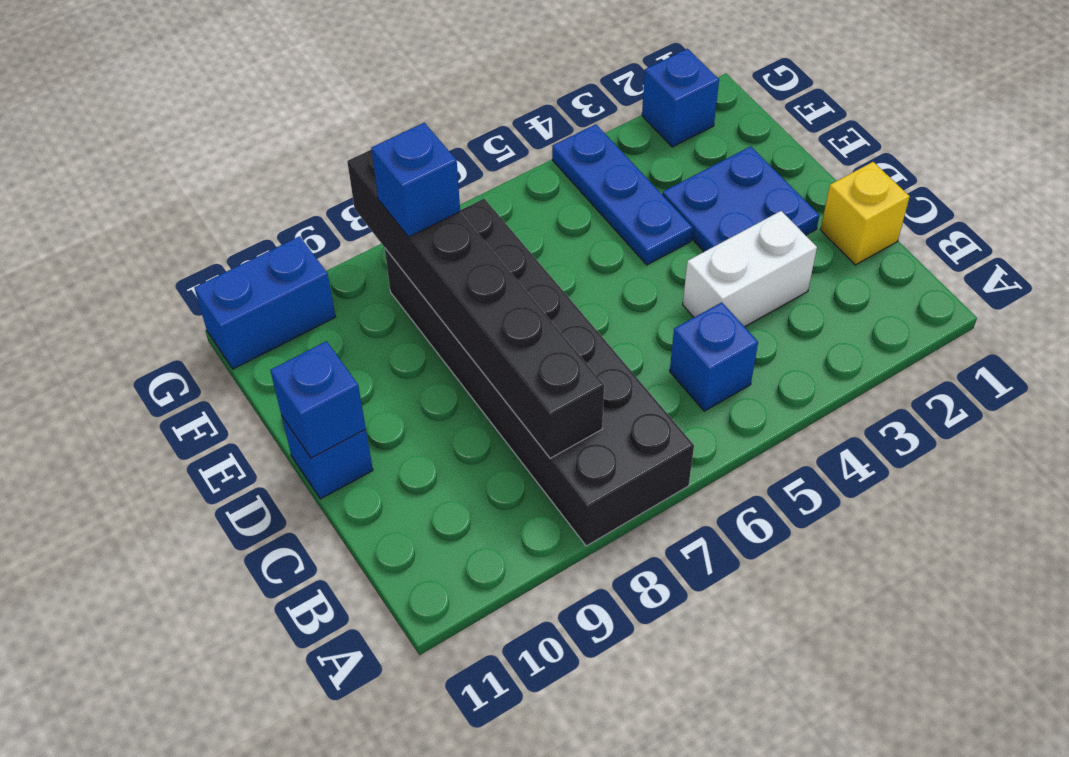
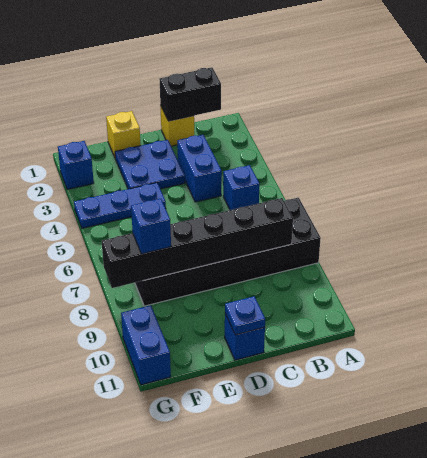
none -> black 1x2 brick [159,67,221,121]
white 1x2 brick [683,211,817,327] -> blue 1x2 brick [177,135,222,202]
blue 1x1 brick [270,341,366,458] -> blue 1x1 plate [225,296,265,335]
none -> yellow 1x1 brick [106,111,141,157]

